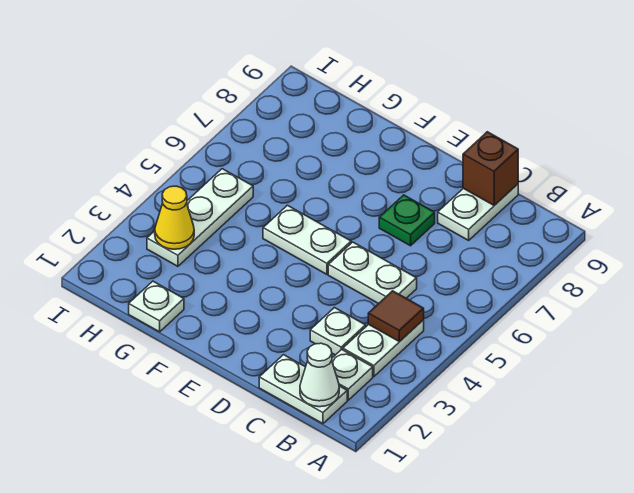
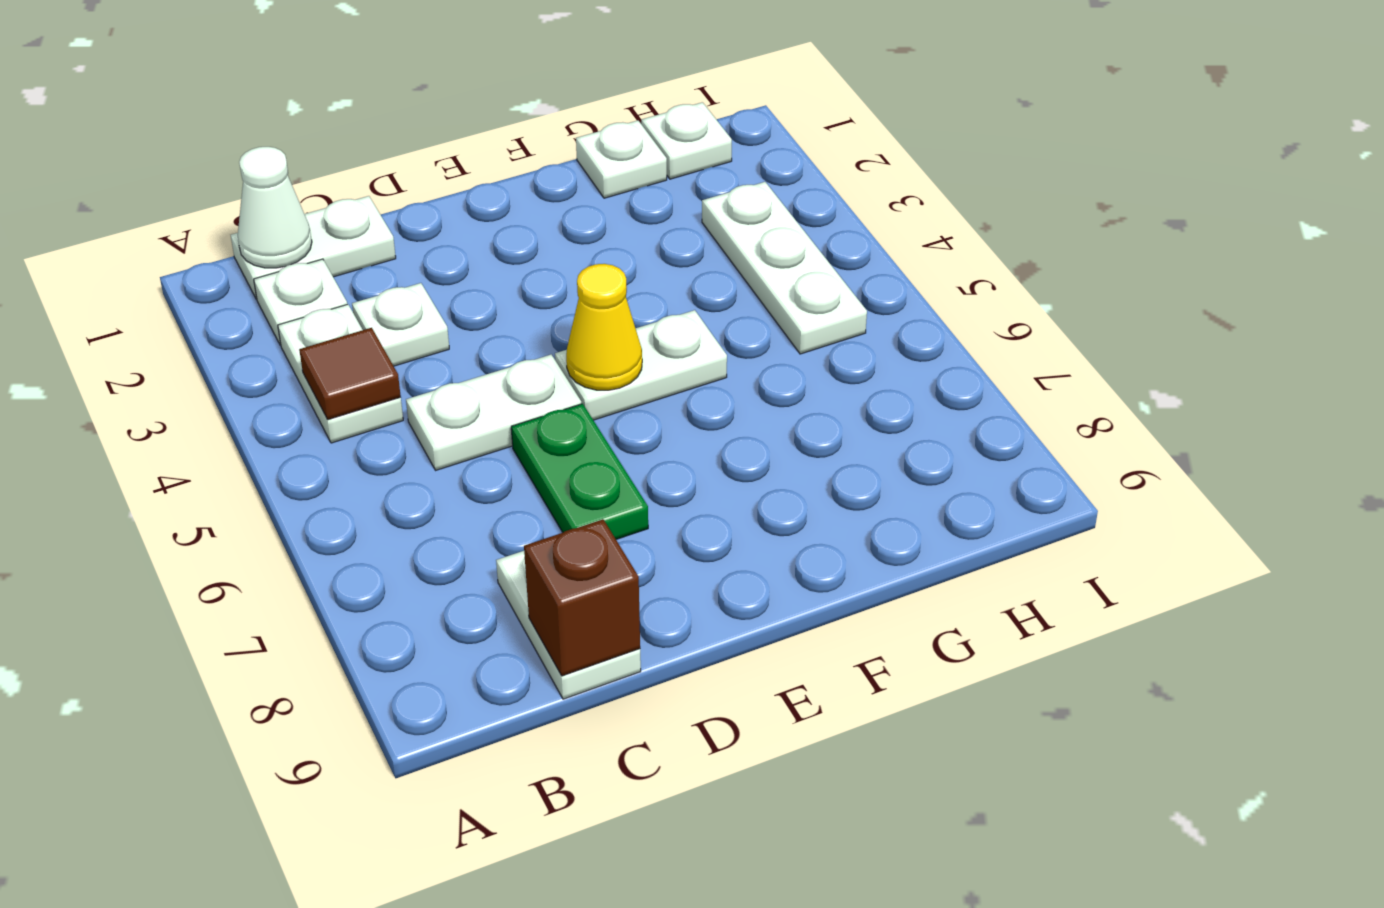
green 1x1 plate [379,195,435,246] -> green 1x2 plate [511,404,648,539]
none -> white 1x1 plate [641,102,732,179]
yellow 1x1 cone [155,186,194,249] -> yellow 1x1 cone moved to [566,264,642,390]

